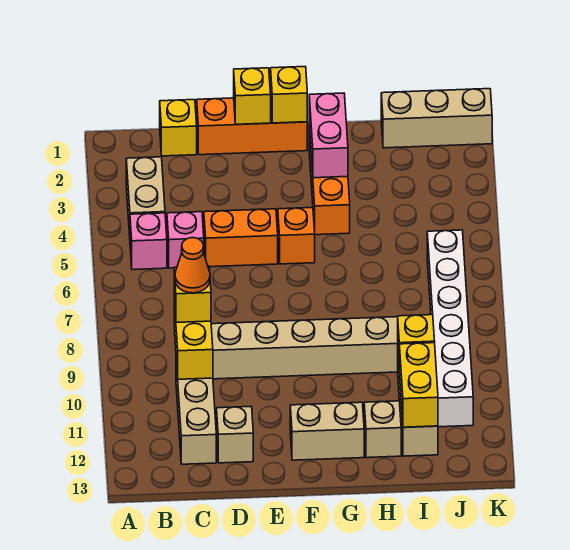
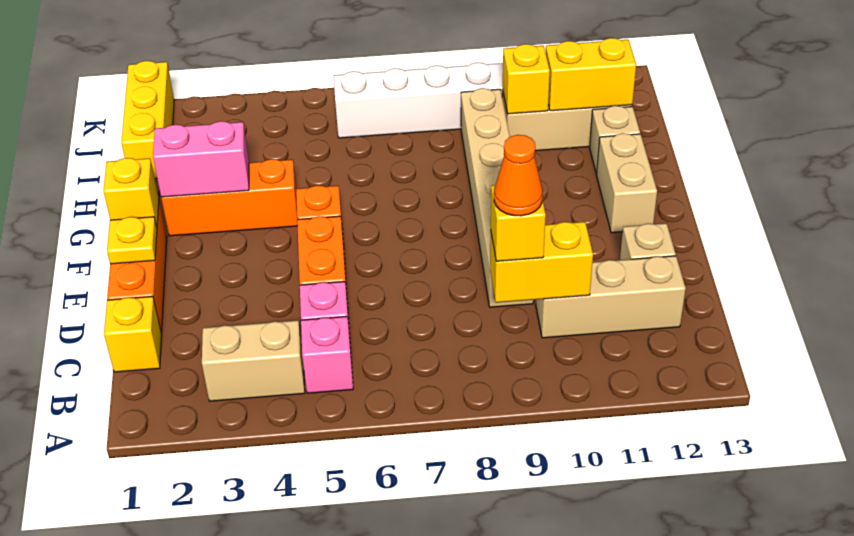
yellow 1x1 brick [234,68,271,124] -> yellow 1x1 plate [107,217,157,264]
tan 1x3 brick [381,89,492,148] -> yellow 1x3 brick [121,61,174,179]

